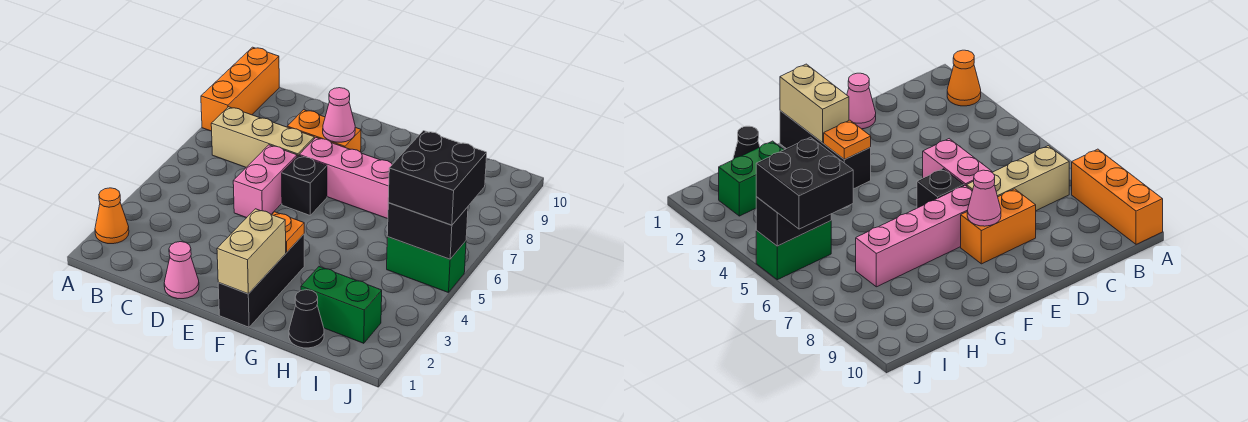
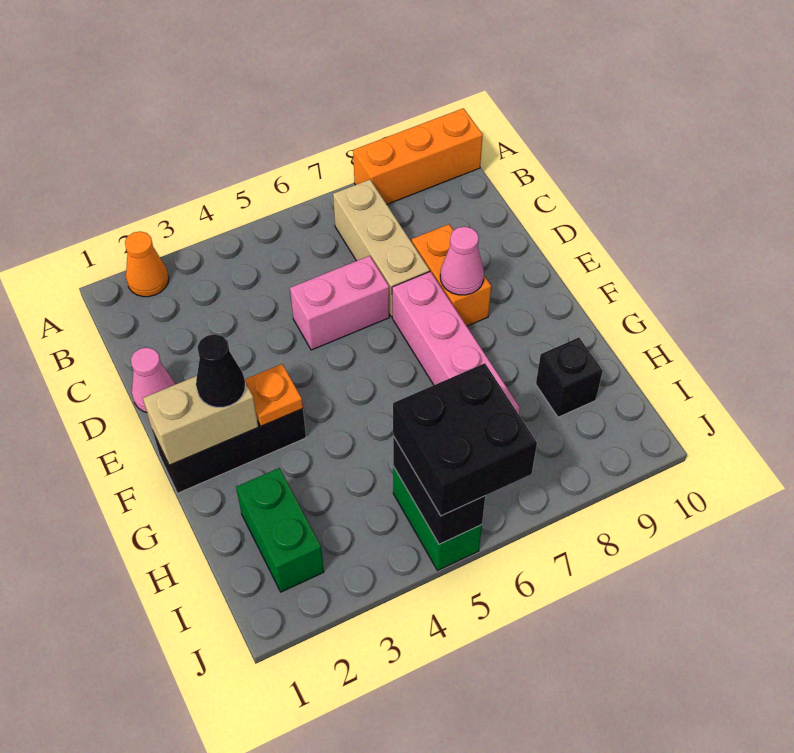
black 1x1 brick [282,155,327,215] -> black 1x1 brick moved to [536,338,603,417]
black 1x1 cone [289,290,324,348] -> black 1x1 cone moved to [196,334,245,407]

